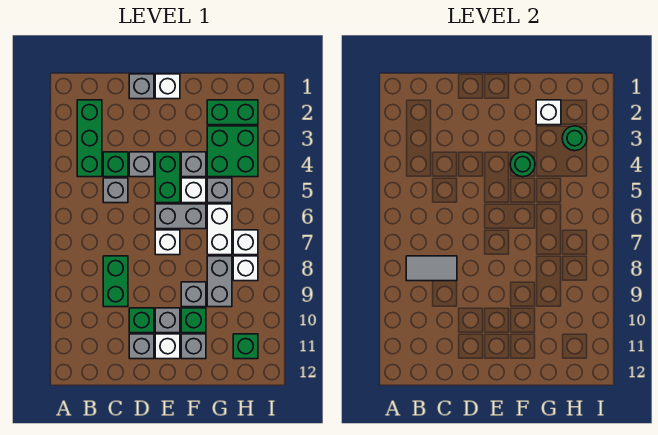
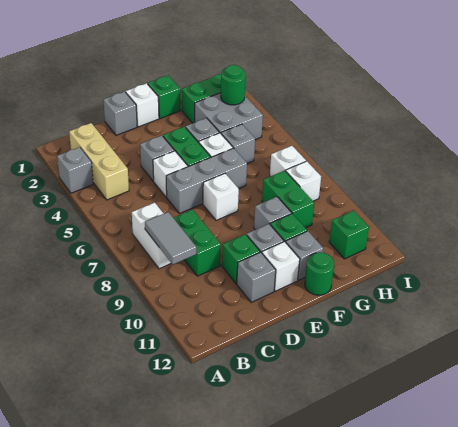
green 1x3 brick [77,100,102,177] -> tan 1x3 brick [69,123,129,200]
grey 1x2 tile [406,256,457,281] -> grey 1x2 tile turned to [145,212,196,265]
green 1x1 brick [103,152,128,177] -> green 1x1 brick moved to [148,75,180,118]
grey 1x1 brick [103,178,128,203] -> grey 1x1 brick moved to [57,147,93,193]
grey 1x2 brick [155,204,206,229] -> grey 1x3 brick [166,148,247,213]
green 1x1 round brick [510,152,535,177] -> green 1x1 round brick moved to [305,252,334,295]
white 1x1 brick [536,100,561,125] -> white 1x1 brick moved to [153,151,188,197]
green 2x2 brick [207,126,258,177] -> grey 2x2 brick [195,93,263,140]
white 1x2 brick [207,204,232,255] -> white 1x2 brick moved to [132,202,171,269]
grey 1x2 brick [207,256,232,307] -> green 1x2 brick [262,171,314,228]

